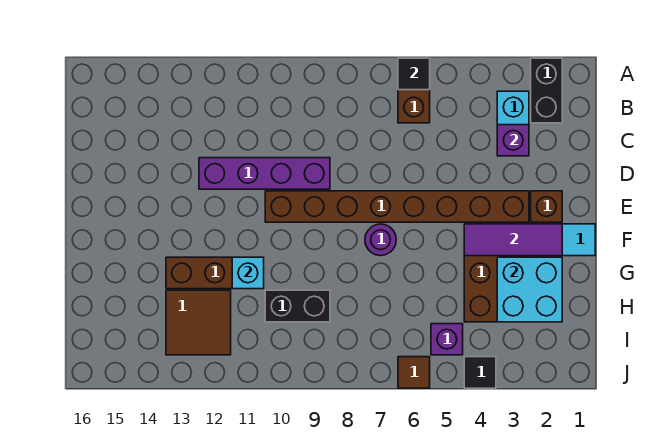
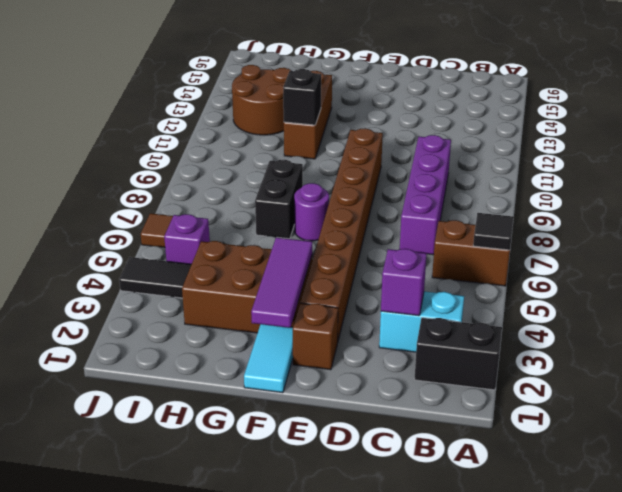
purple 1x4 brick [199,158,330,189] -> purple 1x4 brick moved to [400,135,451,255]
cyan 2x2 brick [497,257,562,322] -> none
cyan 1x1 brick [232,257,264,289] -> black 1x1 brick [283,69,321,125]
black 1x2 brick [265,290,330,322] -> black 1x2 brick moved to [255,160,303,239]
brown 2x2 tile [166,290,231,355] -> brown 2x2 round brick [232,65,291,135]
black 1x1 tile [464,357,496,388] -> black 1x2 tile [119,257,192,298]

